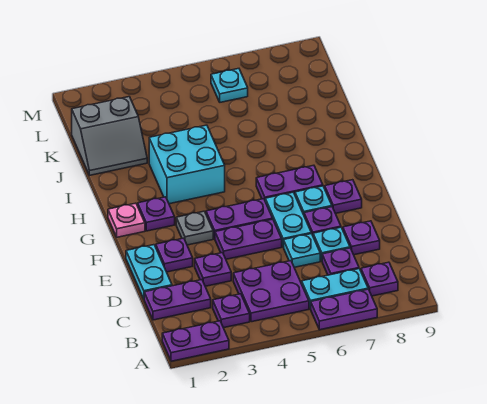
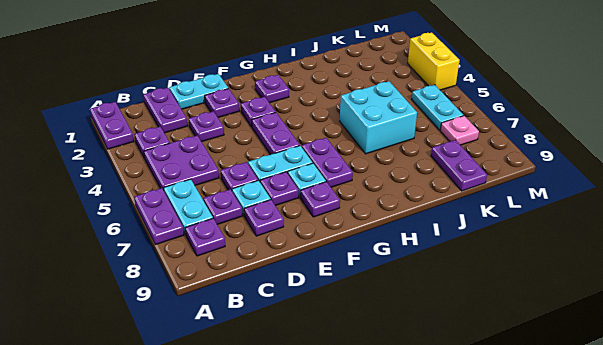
cyan 1x1 plate [284,234,320,267] -> purple 1x1 plate [221,162,258,190]
purple 1x2 plate [215,219,282,259] -> purple 1x2 plate moved to [431,140,487,191]
grey 1x1 plate [176,211,213,245] -> purple 1x1 plate [241,97,276,127]
pink 1x1 plate [108,203,145,237] -> pink 1x1 plate moved to [440,116,479,145]
cyan 2x2 brick [149,125,225,204] -> cyan 2x2 brick moved to [340,81,417,154]
grey 2x2 slope [72,97,147,175] -> none
cyan 1x1 plate [211,69,248,102] -> cyan 1x2 plate [412,85,463,130]
none -> yellow 1x2 brick [408,33,460,90]

